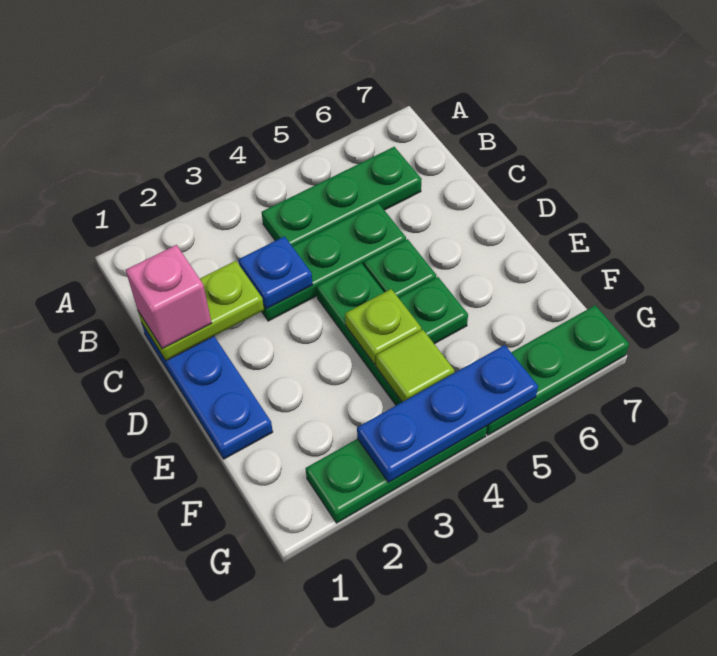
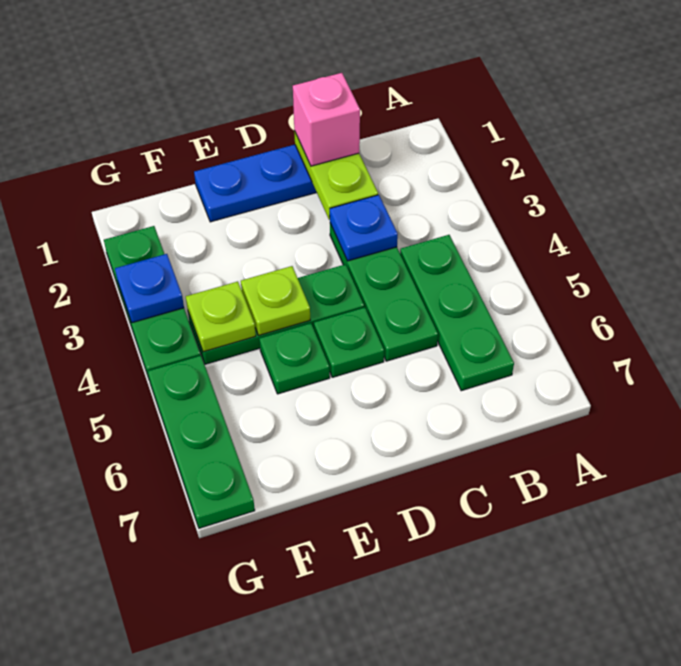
lime 1x1 tile [376,330,454,402] -> lime 1x1 plate [186,282,256,352]
blue 1x3 plate [357,345,538,482] -> blue 1x1 plate [115,254,184,323]

